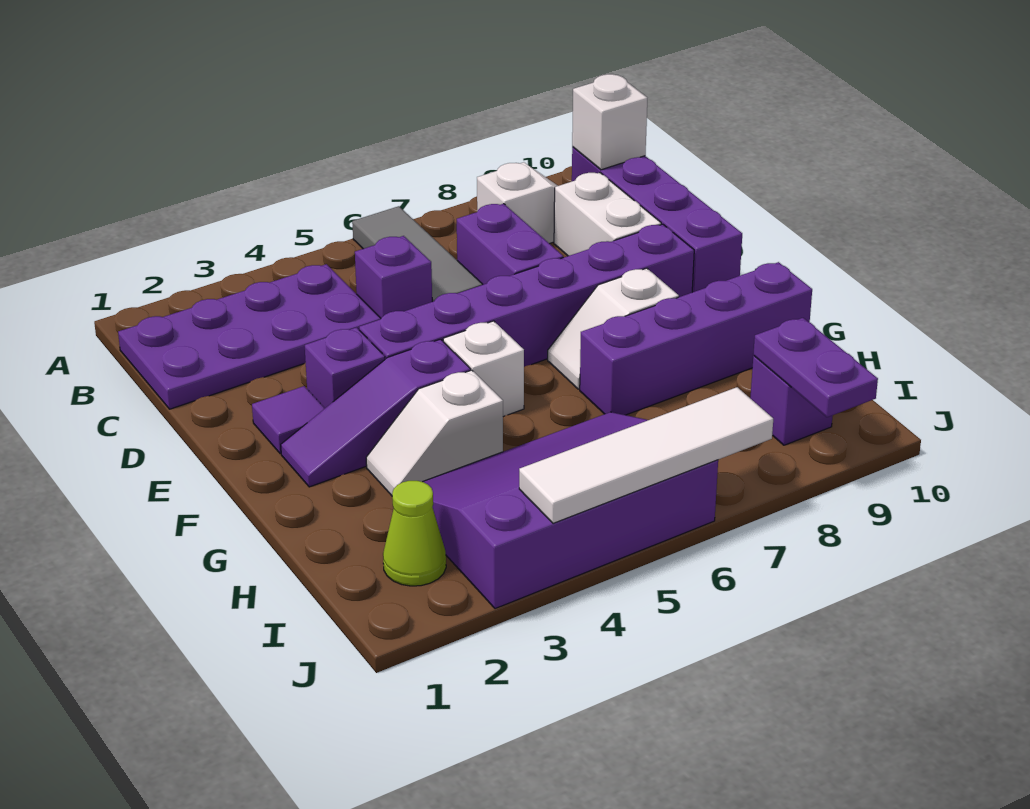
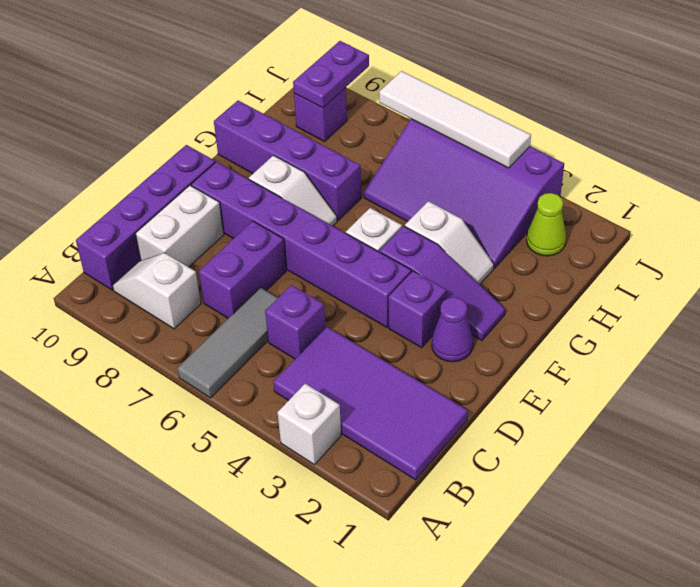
purple 2x4 plate [118,264,381,409] -> purple 2x4 tile [273,327,468,480]
white 1x1 brick [572,74,647,170] -> white 1x1 brick moved to [278,384,341,465]
purple 1x1 tile [252,386,325,454] -> purple 1x1 cone [432,297,473,362]

